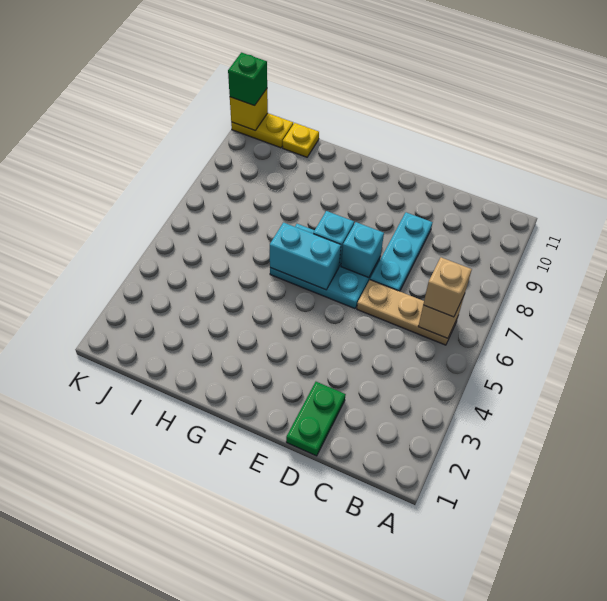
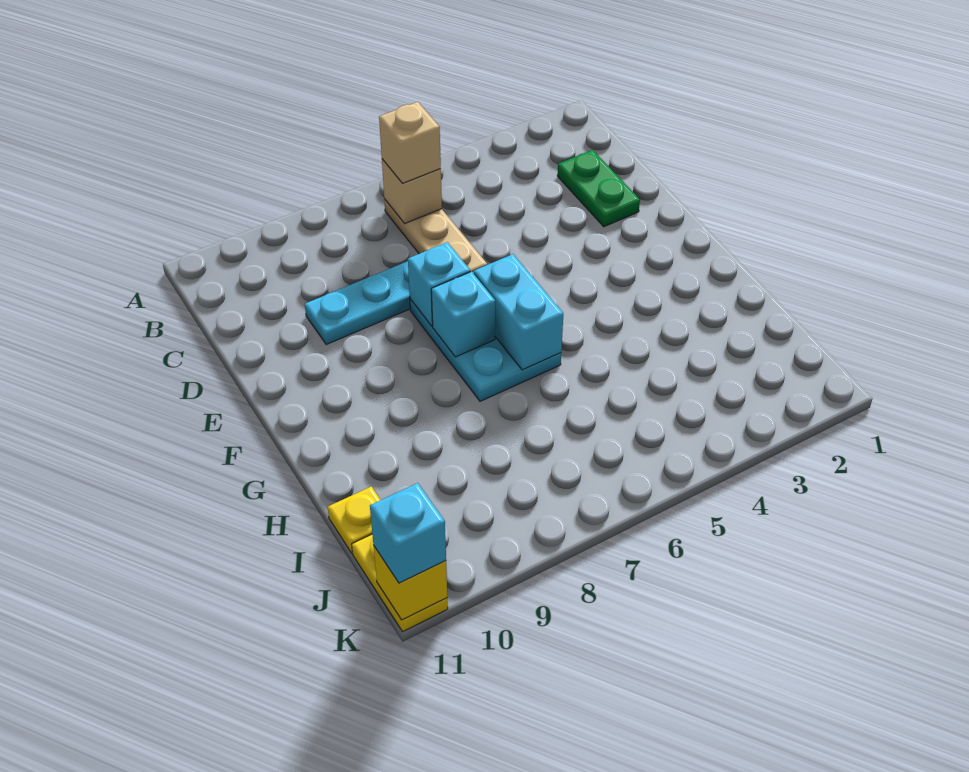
green 1x2 plate [286,382,346,456] -> green 1x2 plate turned to [557,150,640,227]
green 1x1 brick [228,53,267,106] -> cyan 1x1 brick [370,483,446,583]

